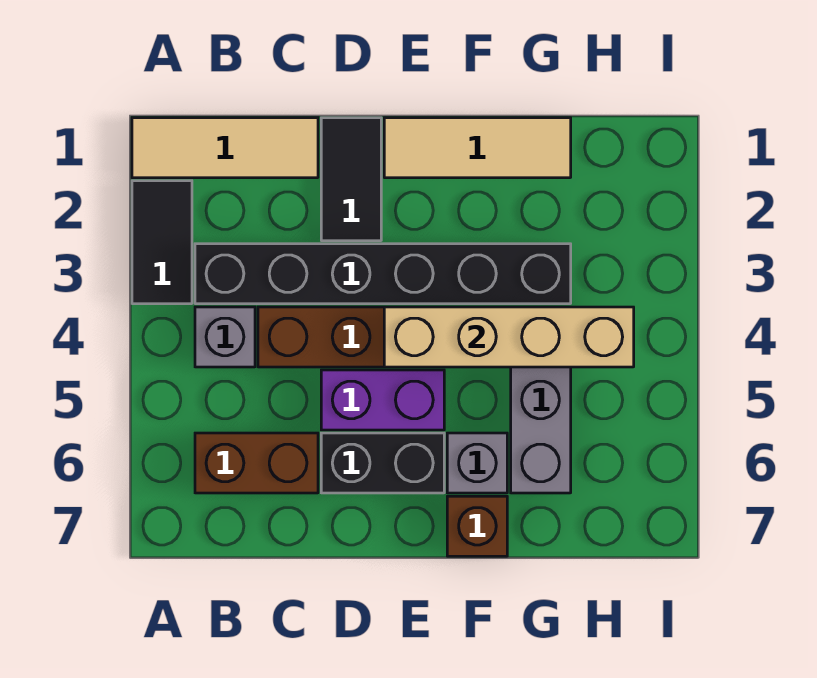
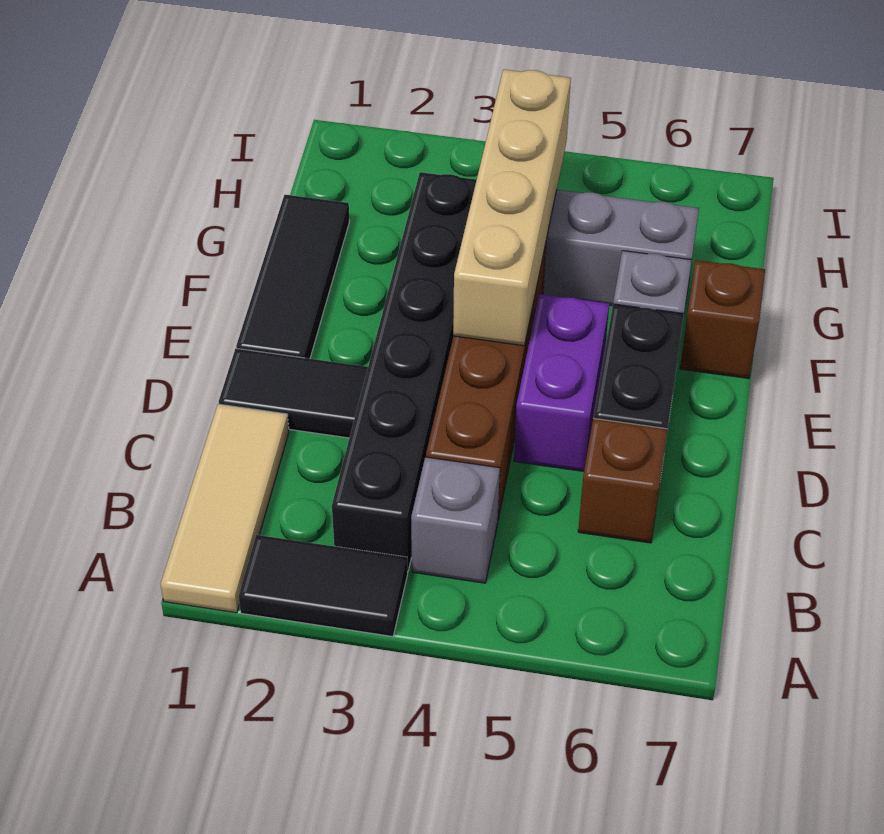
brown 1x2 brick [195,433,318,493] -> brown 1x1 brick [578,418,667,543]
tan 1x3 tile [384,118,571,178] -> black 1x3 tile [236,195,349,359]

